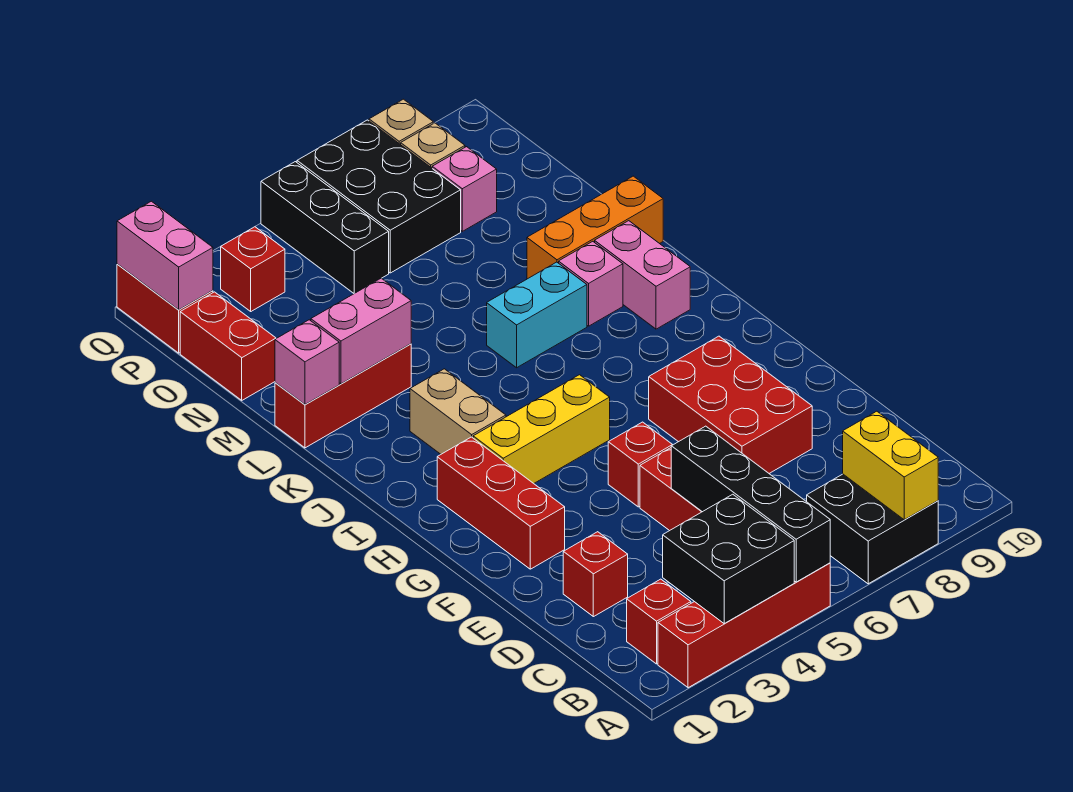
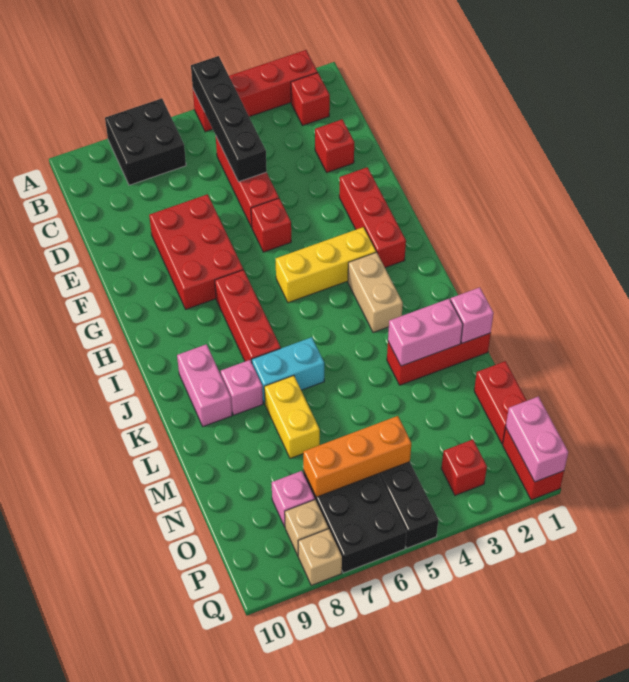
black 2x2 brick [663,494,794,623] -> none
yellow 1x2 brick [843,411,938,520] -> yellow 1x2 brick moved to [264,376,320,459]
none -> red 1x3 brick [215,270,281,363]
orange 1x3 brick [527,176,663,279] -> orange 1x3 brick moved to [303,416,411,497]

